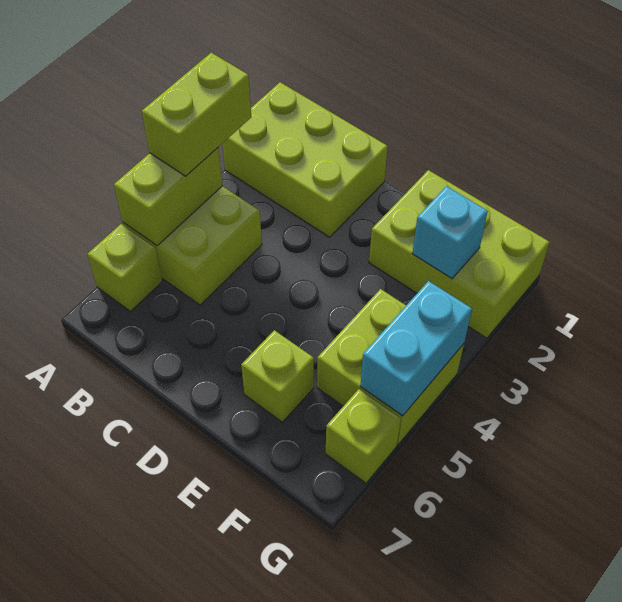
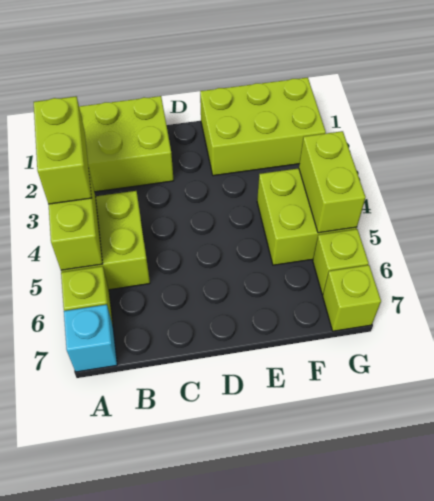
lime 1x1 brick [241,330,314,422] -> lime 1x1 brick moved to [323,265,381,331]
cyan 1x1 brick [412,186,488,279] -> cyan 1x1 brick moved to [64,305,117,372]
cyan 1x2 brick [360,281,472,416] -> lime 1x2 brick [299,131,365,233]

